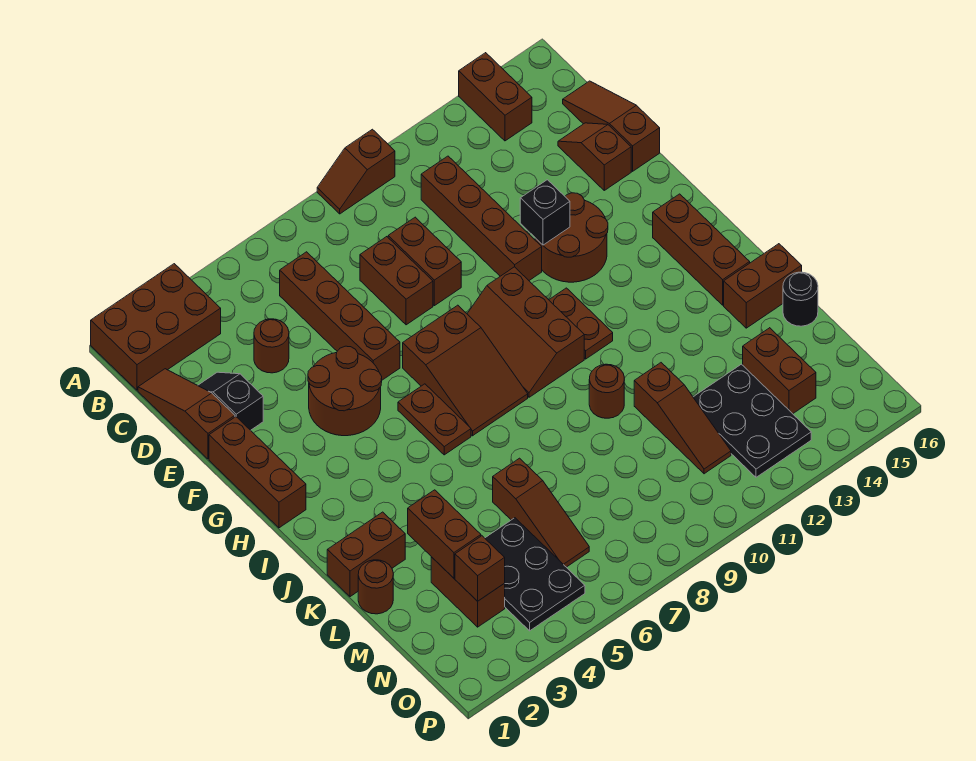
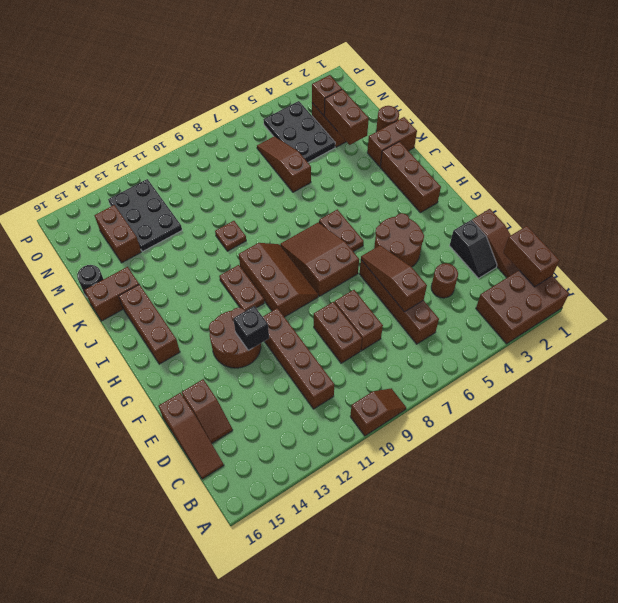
brown 1x2 brick [459,53,532,141] -> brown 1x2 brick moved to [503,226,559,287]
brown 1x3 brick [209,417,306,528] -> brown 1x3 brick moved to [380,142,441,213]
brown 1x1 round brick [589,364,624,418] -> brown 1x1 plate [215,221,246,251]
brown 1x3 slope [634,363,731,474] -> brown 1x3 slope moved to [361,245,427,312]

